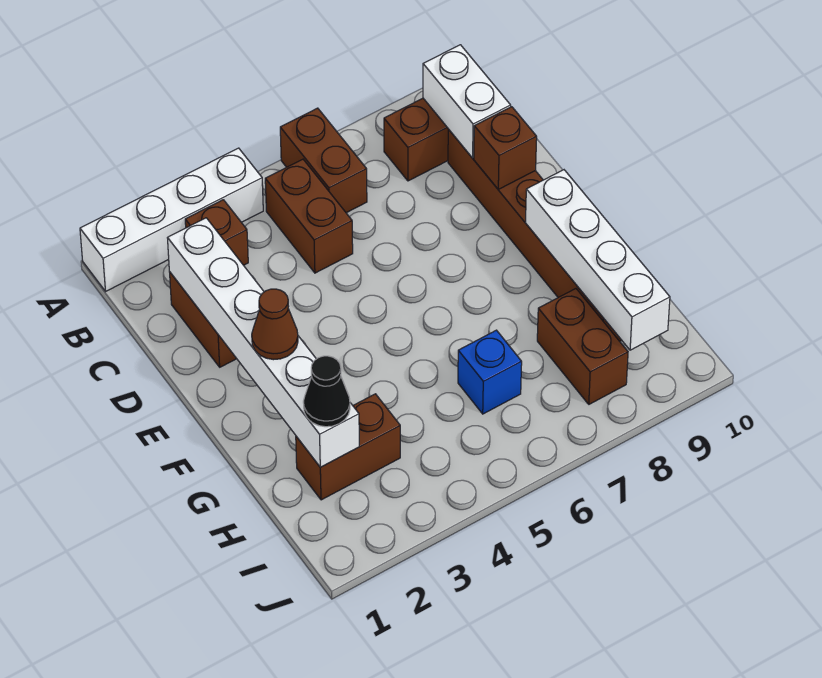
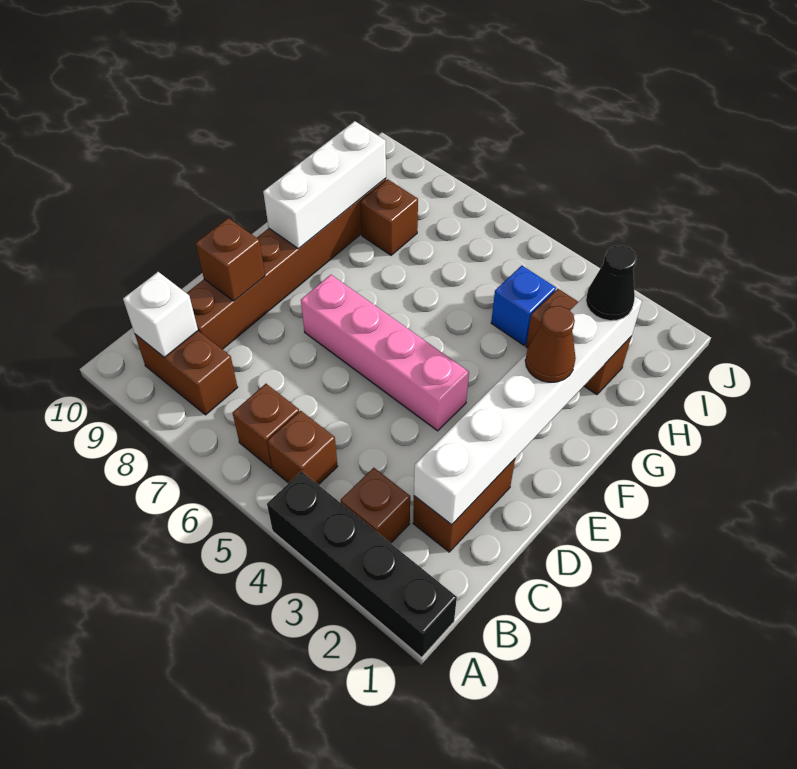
white 1x4 brick [80,148,263,291] -> black 1x4 brick [267,472,457,657]
brown 1x2 brick [280,108,367,213] -> brown 1x1 brick [233,384,299,469]
brown 1x2 brick [265,159,353,273] -> brown 1x1 brick [267,411,338,485]
white 1x2 brick [423,45,511,158] -> white 1x1 brick [123,272,198,357]
none -> pink 1x4 brick [301,275,469,431]
white 1x4 brick [525,170,670,350] -> white 1x3 brick [263,121,386,249]
blue 1x1 brick [458,330,522,414] -> blue 1x1 brick moved to [491,266,556,345]
brown 1x2 brick [537,289,628,404] -> brown 1x1 brick [360,179,418,255]

